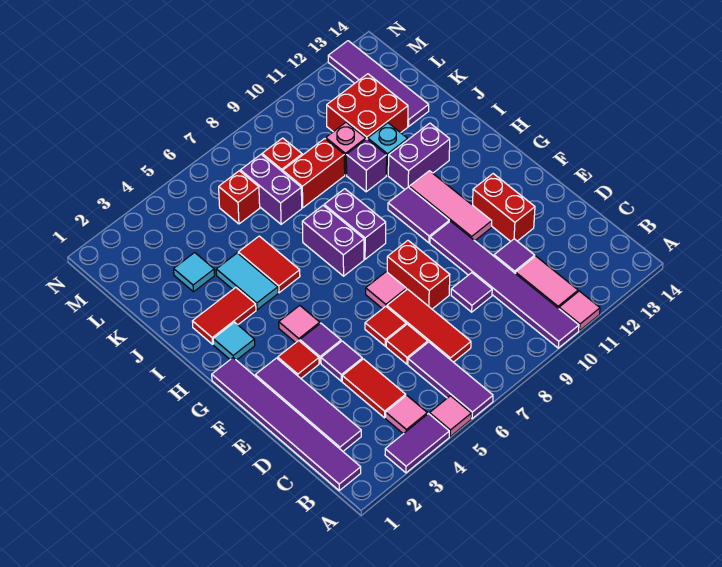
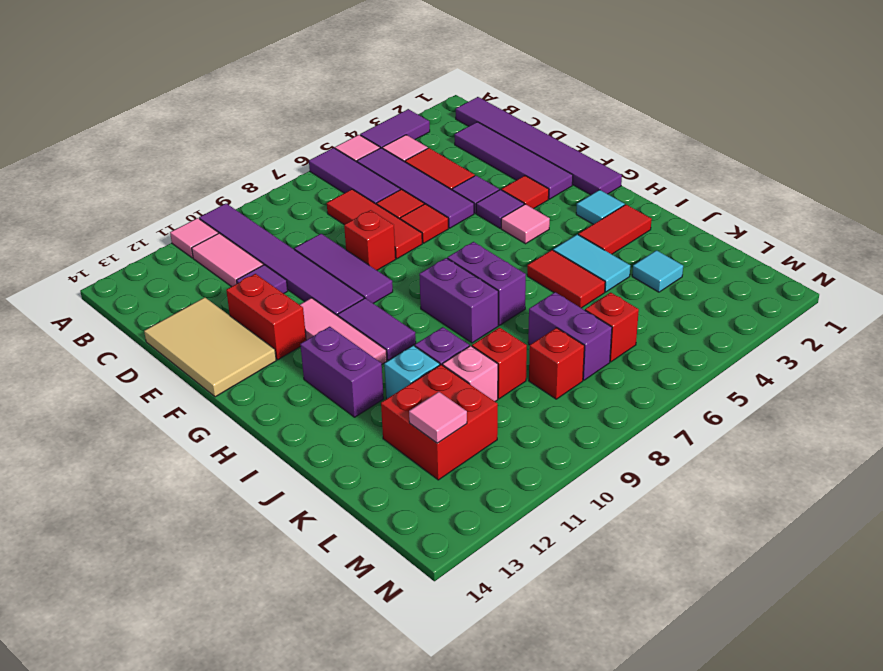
purple 1x1 tile [451,273,492,312] -> purple 1x3 tile [294,234,393,303]
none -> tan 2x3 tile [144,297,276,397]
red 1x2 brick [387,241,450,309] -> red 1x1 brick [344,210,396,270]
pink 1x1 tile [366,272,406,309] -> pink 1x1 tile moved to [409,392,467,443]
purple 1x2 brick [388,123,450,189] -> purple 1x2 brick turned to [300,327,384,417]
red 1x2 brick [283,139,345,208] -> red 1x1 brick [472,328,527,399]
purple 1x4 tile [328,41,429,126] -> purple 1x4 tile moved to [357,148,474,228]

